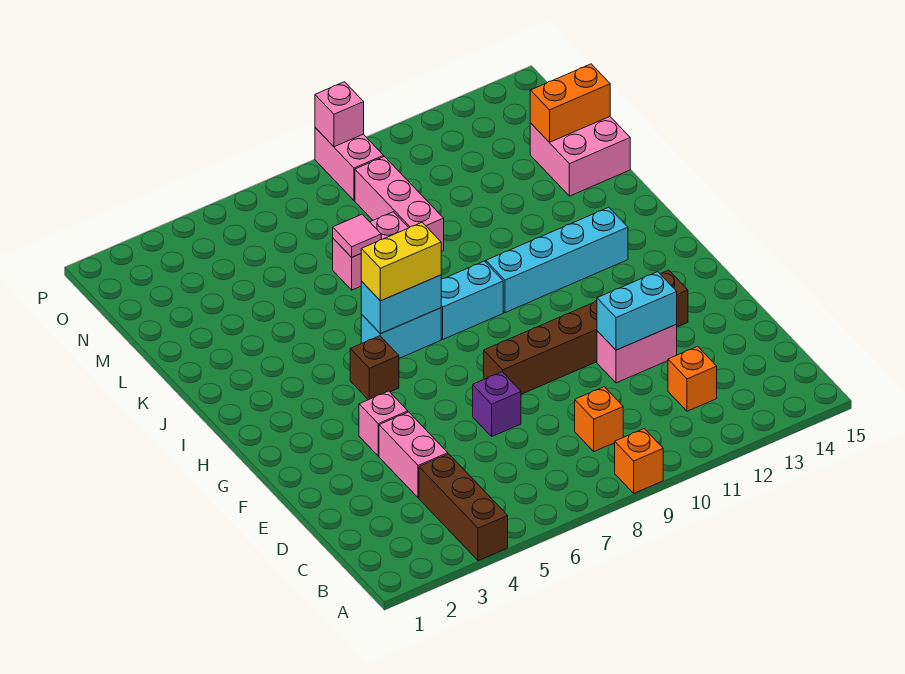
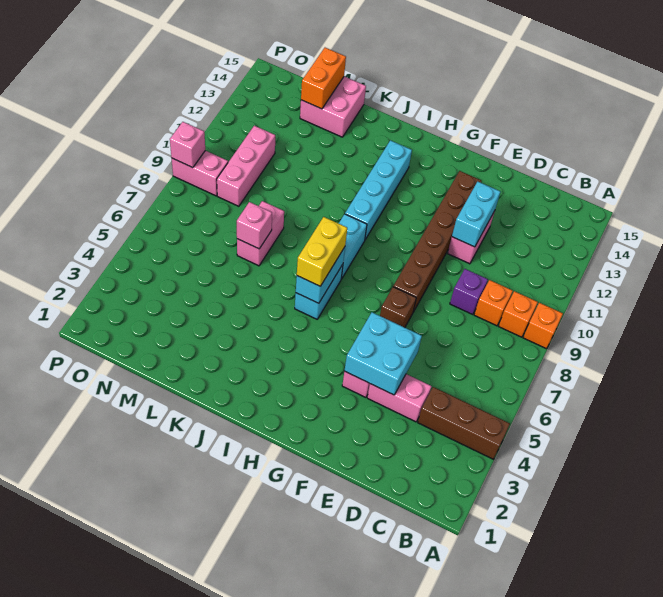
orange 1x1 brick [668,346,717,411] -> orange 1x1 brick moved to [499,291,538,337]
none -> cyan 2x2 brick [345,312,422,395]
purple 1x1 brick [473,372,521,436] -> purple 1x1 brick moved to [450,269,488,315]
brown 1x1 brick [350,336,399,400] -> brown 1x1 brick moved to [380,287,416,328]
pink 1x1 tile [333,214,381,257] -> pink 1x1 brick [237,202,272,249]
pink 1x3 brick [355,157,444,252] -> pink 1x3 brick turned to [217,126,275,206]

